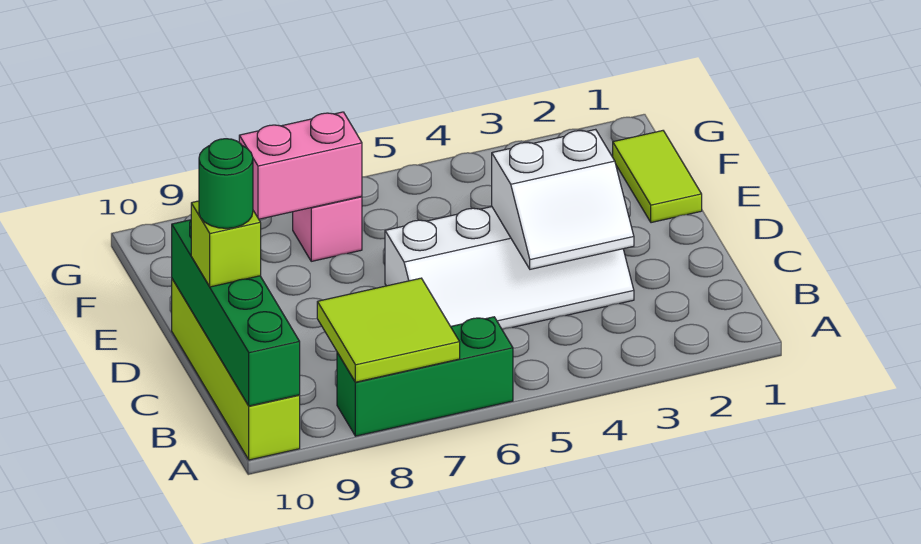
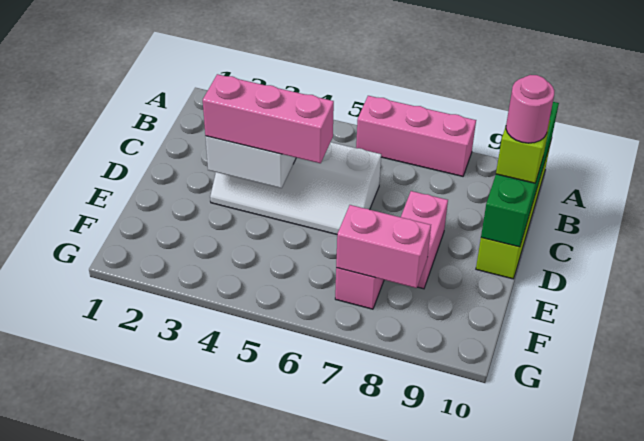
green 1x3 brick [337,317,513,436] -> pink 1x3 brick [356,96,476,176]
lime 2x2 tile [317,278,460,382] -> none
white 2x4 slope [385,207,634,329] -> white 2x4 slope turned to [210,142,381,234]
green 1x1 round brick [199,139,253,228] -> pink 1x1 round brick [506,75,554,143]
none -> pink 1x3 brick [203,74,334,163]
none -> pink 1x2 brick [401,191,448,289]
lime 1x2 tile [613,131,702,223] -> none

